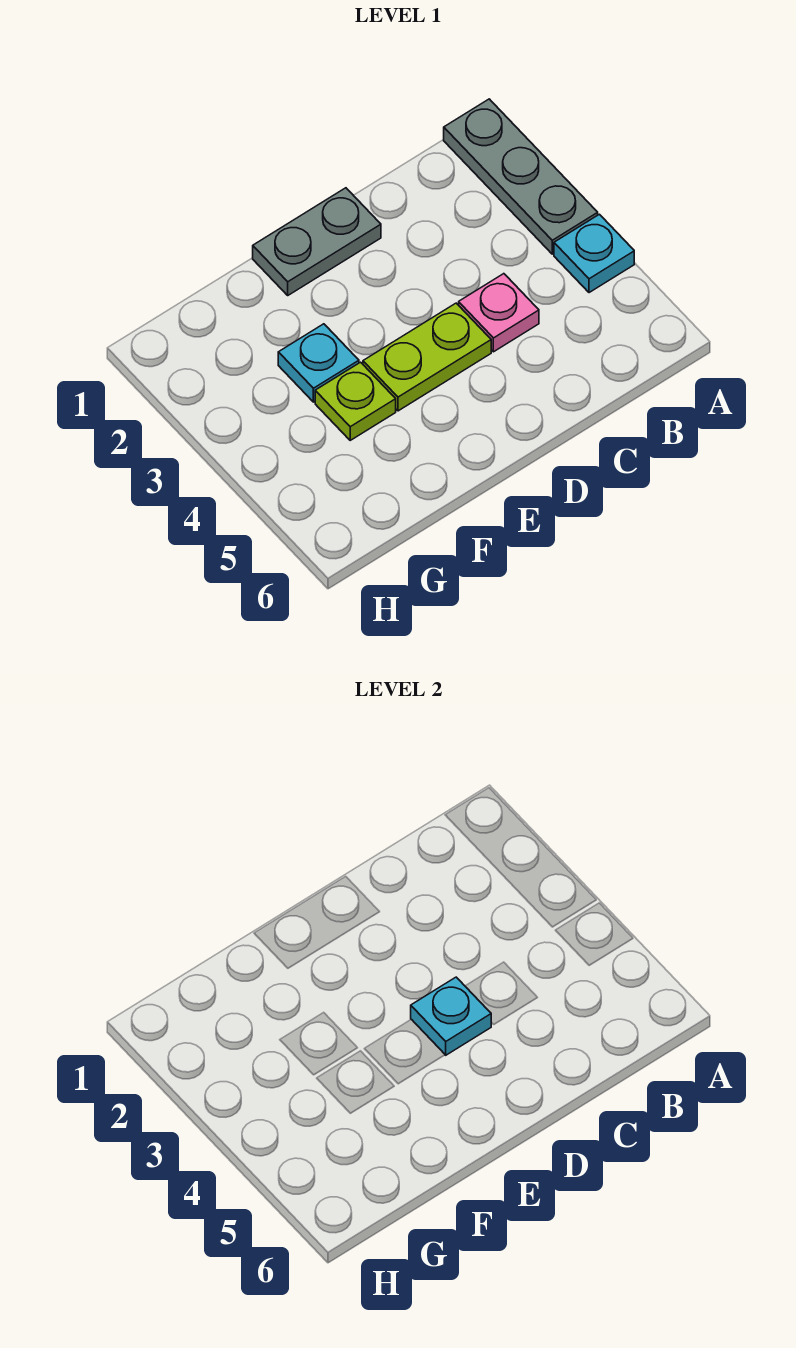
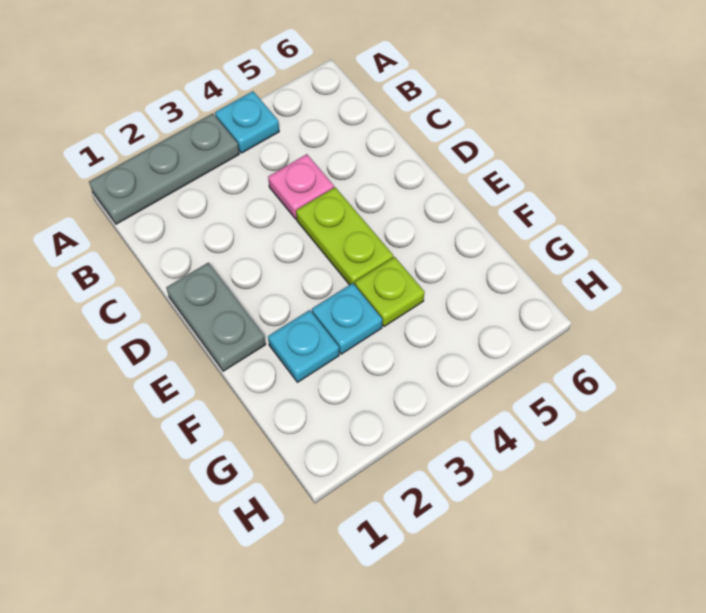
cyan 1x1 plate [411,977,491,1055] -> cyan 1x1 plate moved to [268,310,339,382]

